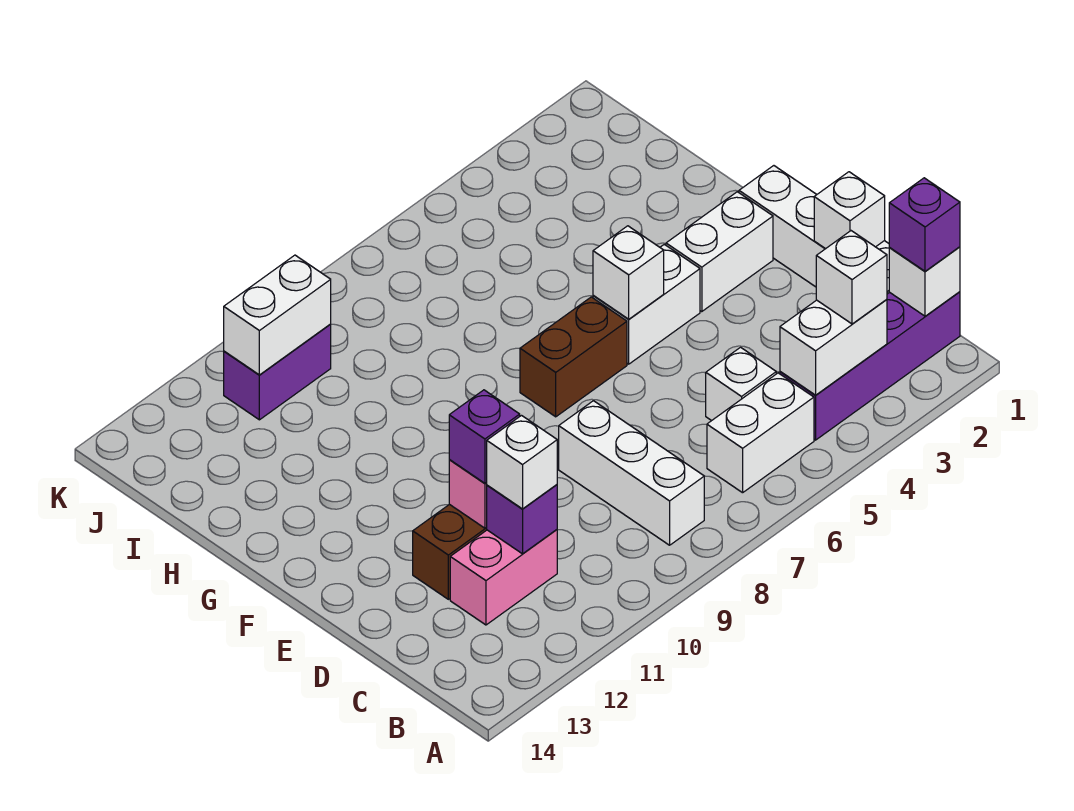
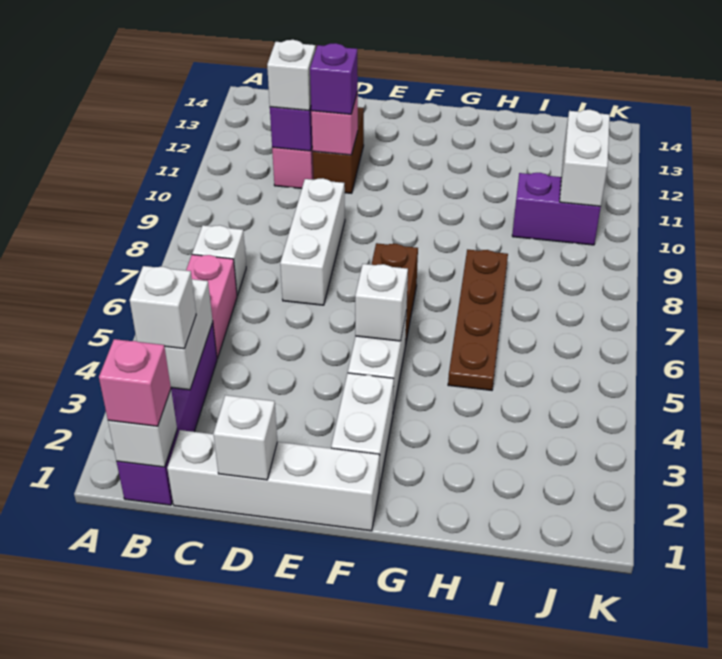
purple 1x1 brick [889,178,960,271] -> pink 1x1 brick [99,339,171,426]
white 1x2 brick [707,373,814,493] -> pink 1x2 brick [186,255,237,359]
white 1x3 brick [559,401,704,545] -> white 1x3 brick turned to [280,178,345,305]
white 1x1 brick [706,347,776,421] -> white 1x1 brick moved to [192,225,246,296]
none -> brown 1x4 plate [448,249,508,390]
purple 1x2 brick [224,324,331,420] -> purple 1x2 brick turned to [512,173,601,245]

